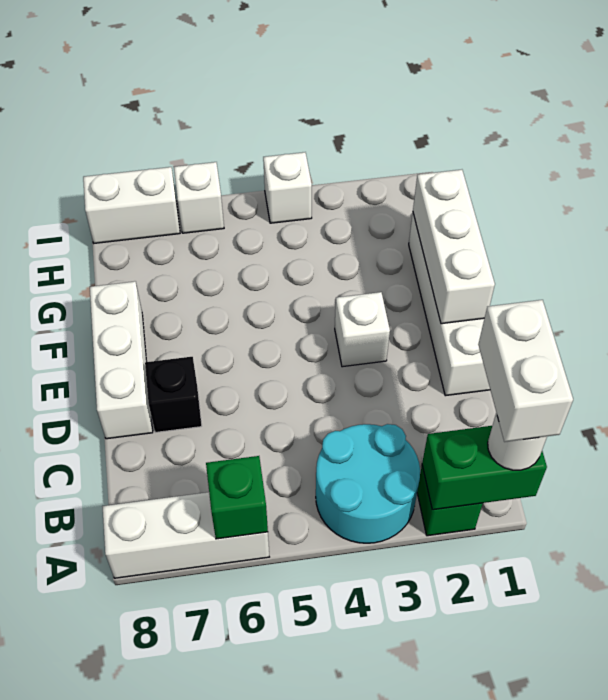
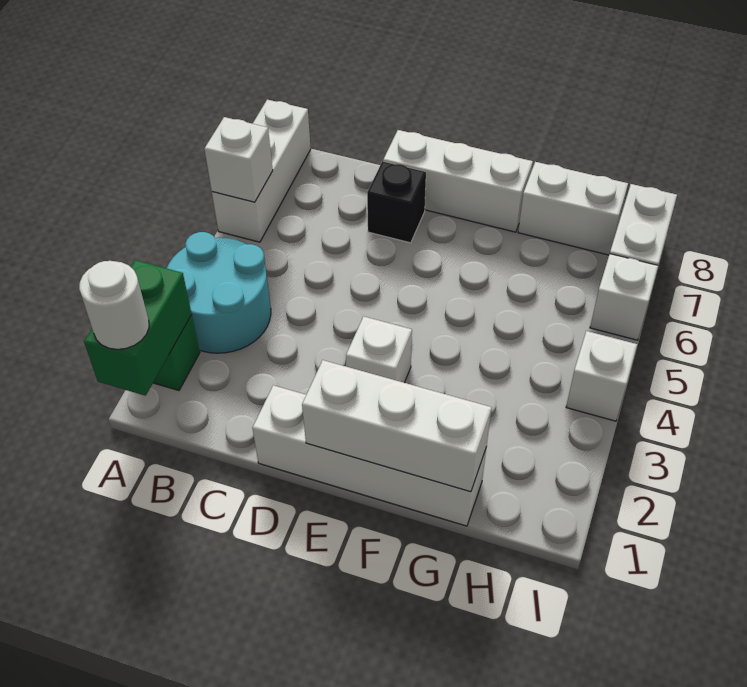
white 1x2 brick [478,300,573,442] -> white 1x2 brick moved to [518,162,628,255]
green 1x1 brick [206,456,268,539] -> white 1x1 brick [204,117,273,202]

